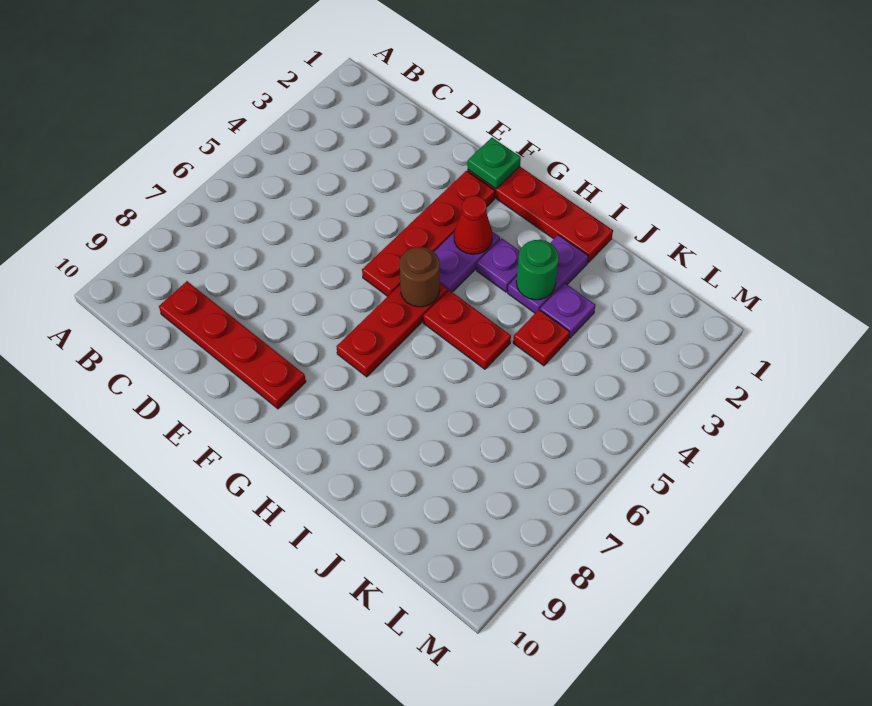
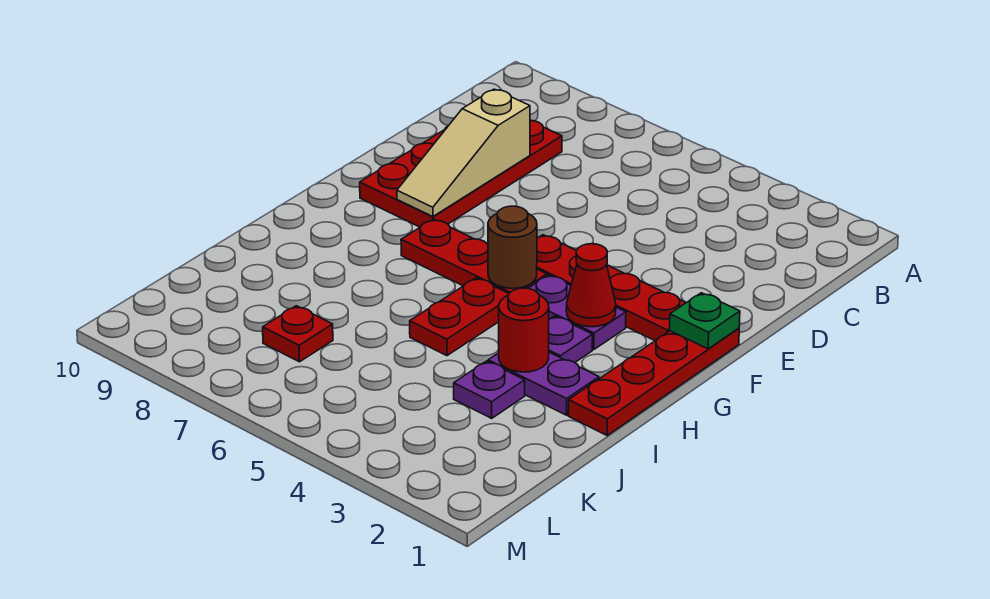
red 1x4 plate [159,281,306,409] -> red 2x4 plate [360,120,562,227]
none -> tan 1x3 slope [397,89,530,217]
green 1x1 round brick [516,240,559,300] -> red 1x1 round brick [499,288,549,372]
red 1x1 plate [513,310,570,366] -> red 1x1 plate moved to [263,306,333,362]

